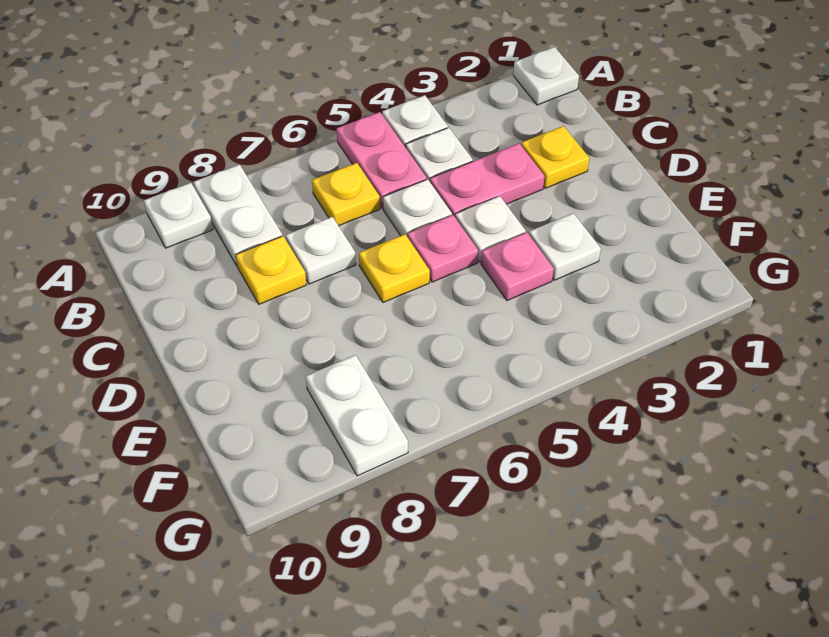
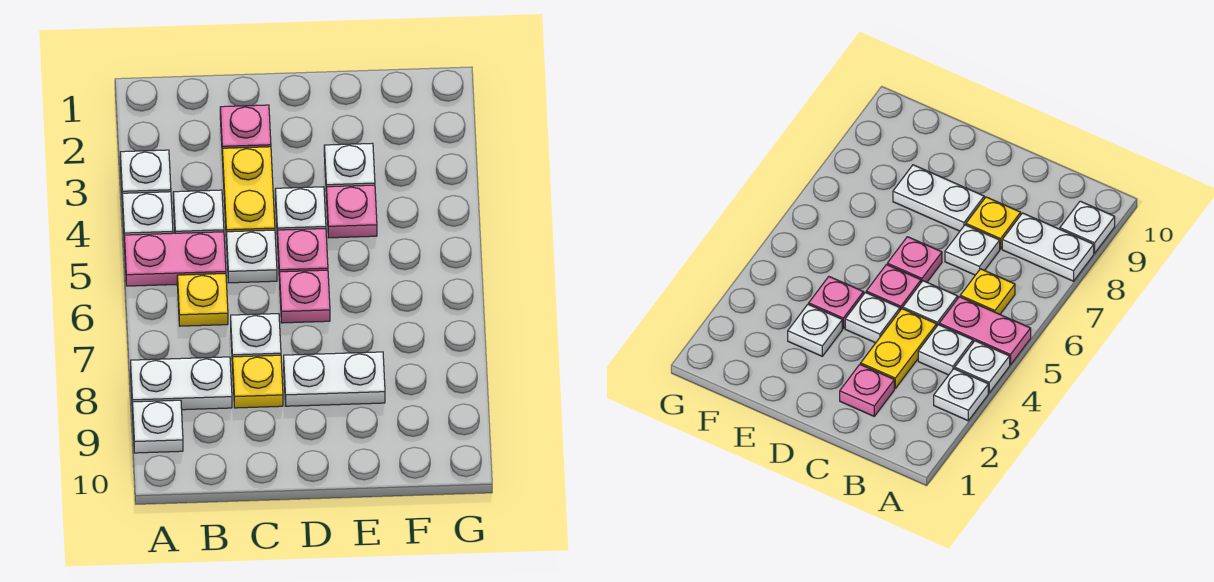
white 1x1 plate [513,47,579,105] -> white 1x1 plate moved to [120,150,171,193]
yellow 1x1 plate [521,126,589,188] -> pink 1x1 plate [220,105,271,148]
pink 1x2 plate [430,144,544,217] -> yellow 1x2 plate [222,147,275,232]
yellow 1x1 plate [359,234,430,302] -> pink 1x1 plate [280,270,330,323]
white 1x2 plate [306,355,408,476] -> white 1x2 plate moved to [284,352,385,406]

